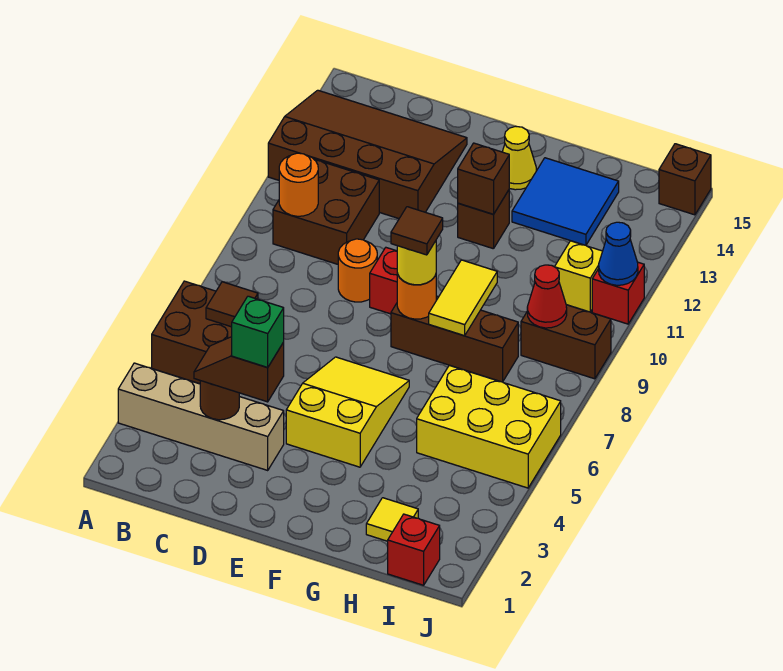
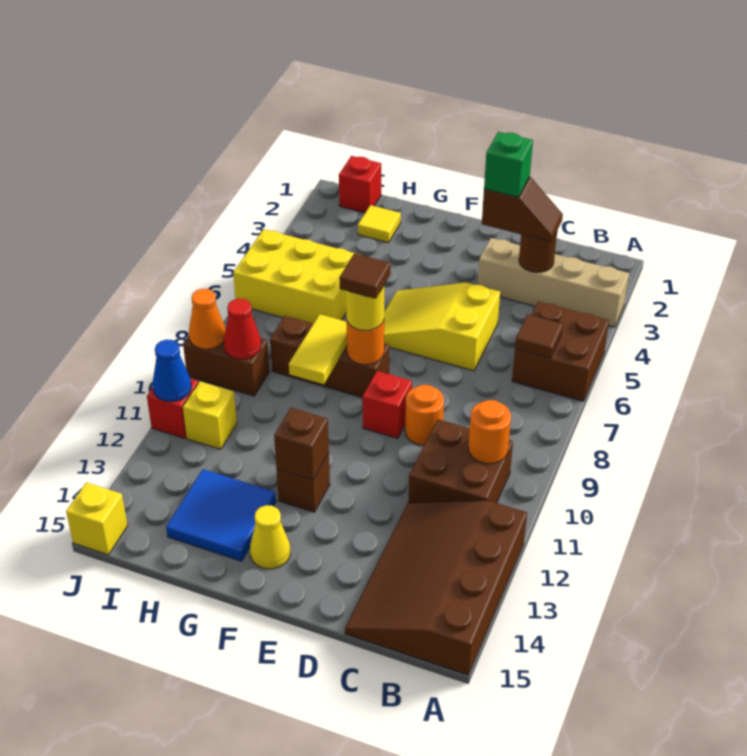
brown 3x4 slope [268,90,467,219] -> brown 3x4 slope turned to [345,500,527,675]
yellow 2x3 slope [286,357,409,467] -> yellow 2x3 slope turned to [384,282,500,371]
none -> orange 1x1 cone [189,289,226,349]
brown 1x1 brick [659,144,711,215] -> yellow 1x1 brick [66,482,128,555]

